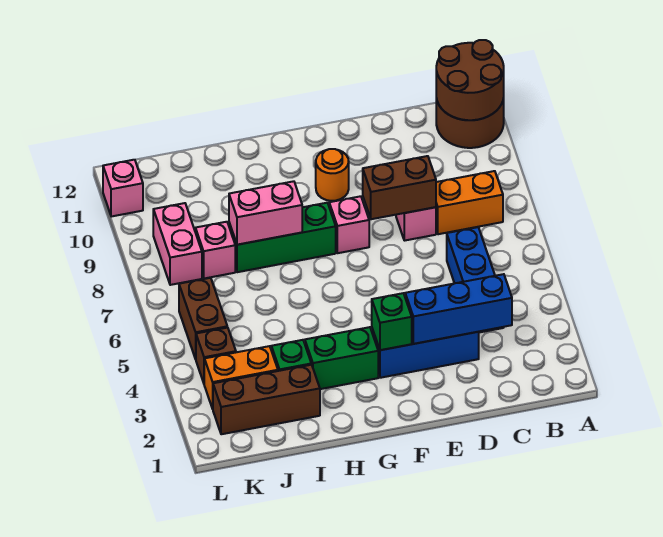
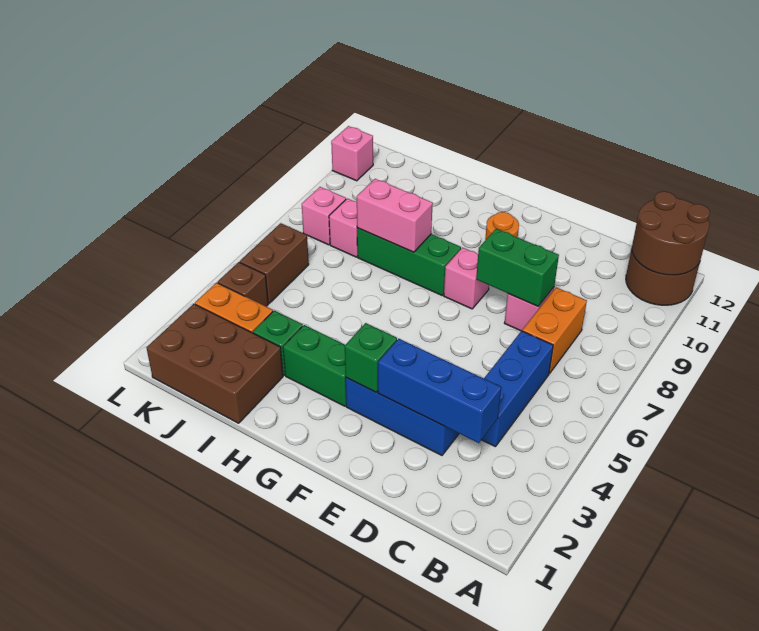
orange 1x2 brick [436,171,503,234] -> orange 1x2 brick turned to [522,287,587,374]
brown 1x2 brick [363,156,436,219] -> green 1x2 brick [476,229,559,306]
brown 1x3 brick [213,365,320,434] -> brown 2x3 brick [147,304,283,423]
pink 1x2 brick [153,203,202,285] -> pink 1x1 brick [302,187,346,245]

